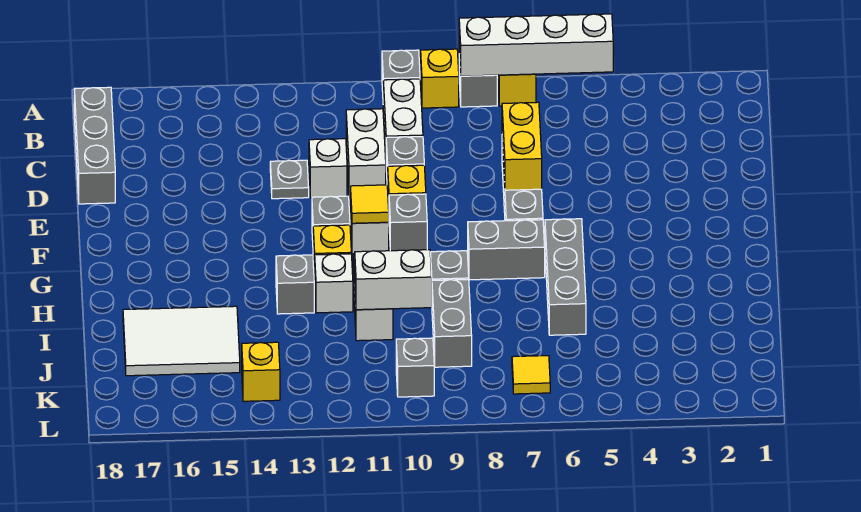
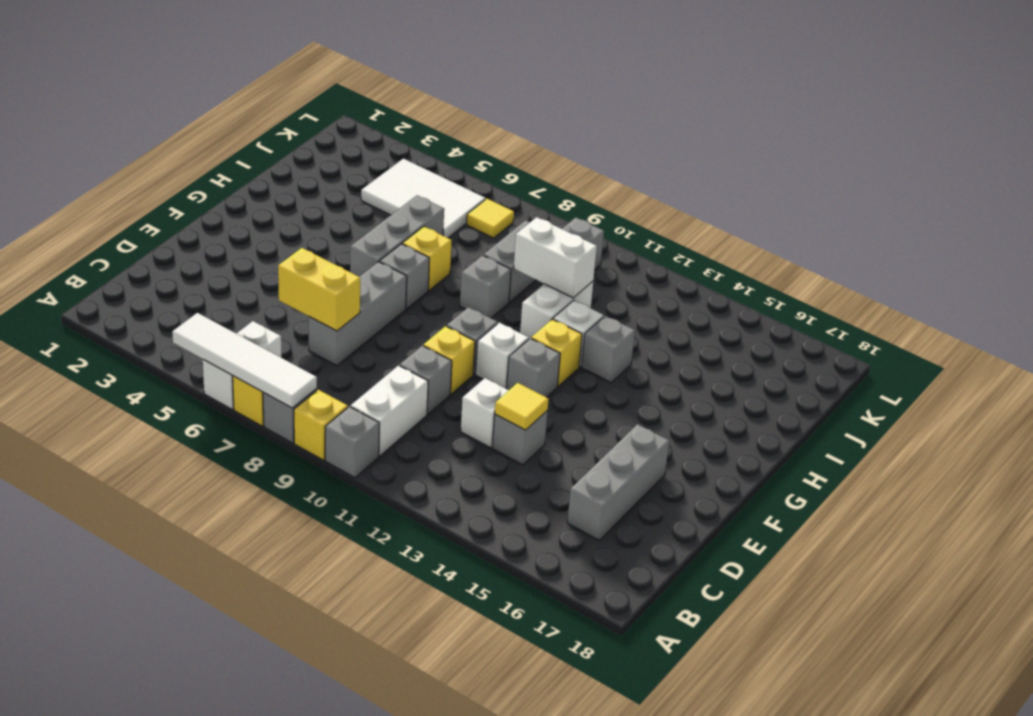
white 1x4 brick [459,14,613,76] -> white 1x4 tile [172,313,317,408]
grey 1x3 brick [74,87,115,204] -> grey 1x3 brick moved to [567,424,669,540]
white 1x2 brick [346,109,386,197] -> white 1x2 brick moved to [203,321,281,409]
yellow 1x2 brick [502,102,542,190] -> yellow 1x2 brick turned to [278,248,360,331]
grey 1x1 plate [270,160,309,199] -> grey 1x1 brick [492,411,547,465]
yellow 1x1 tile [351,185,389,223] -> yellow 1x1 tile moved to [495,383,549,430]
grey 1x2 brick [468,220,545,280] -> grey 1x1 brick [380,244,429,309]
white 2x3 tile [123,306,240,376] -> white 2x3 tile moved to [361,159,486,238]
yellow 1x1 brick [242,342,280,401] -> yellow 1x1 brick moved to [402,226,452,291]

